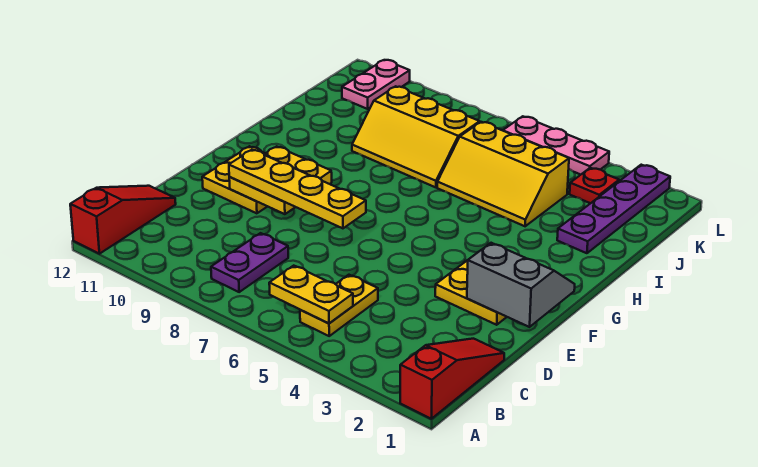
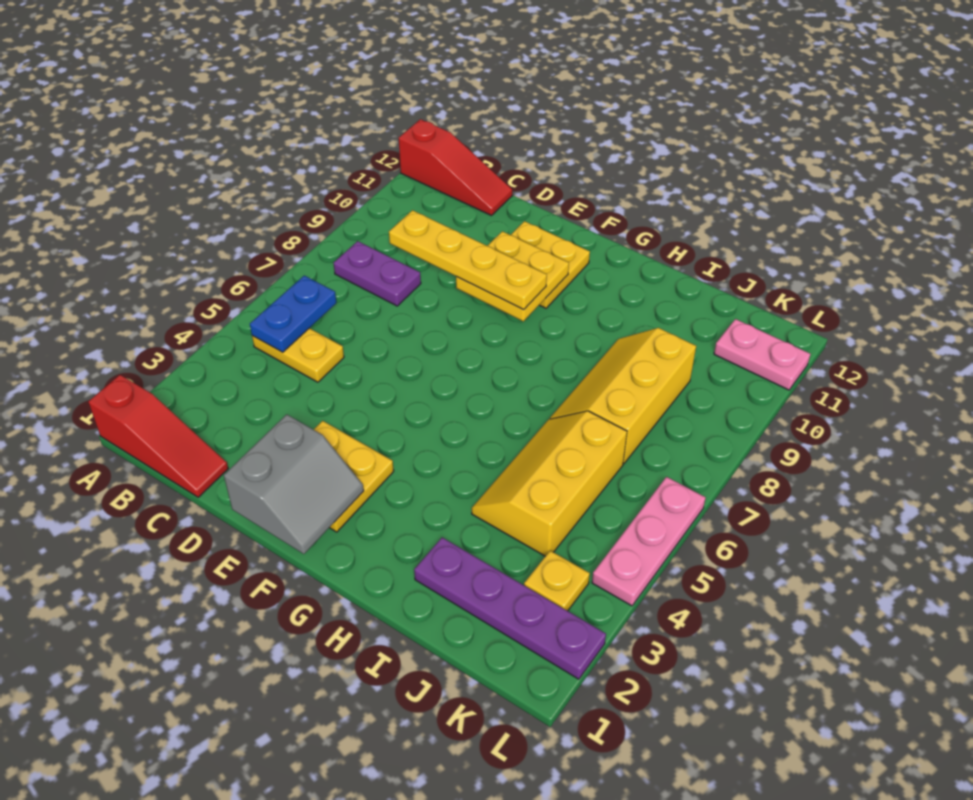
yellow 1x2 plate [269,266,353,323] -> blue 1x2 plate [250,276,336,352]
yellow 1x4 plate [229,150,366,228] -> yellow 1x4 plate turned to [389,210,547,310]
red 1x1 plate [570,168,619,203] -> yellow 1x1 plate [524,551,590,611]

